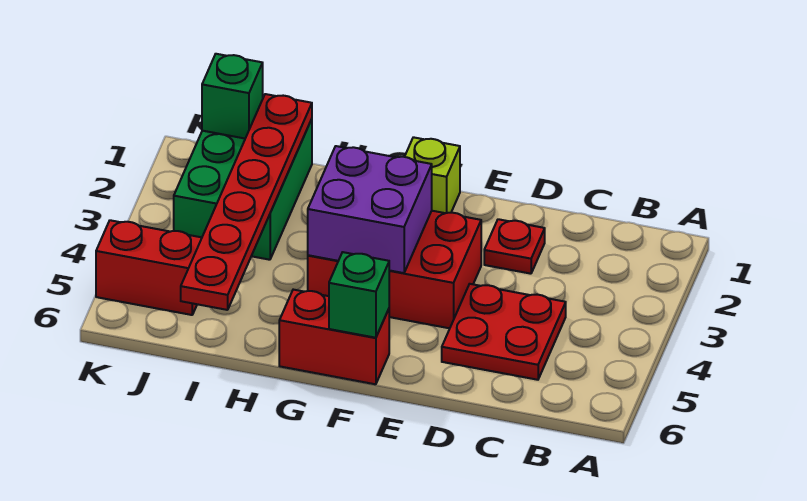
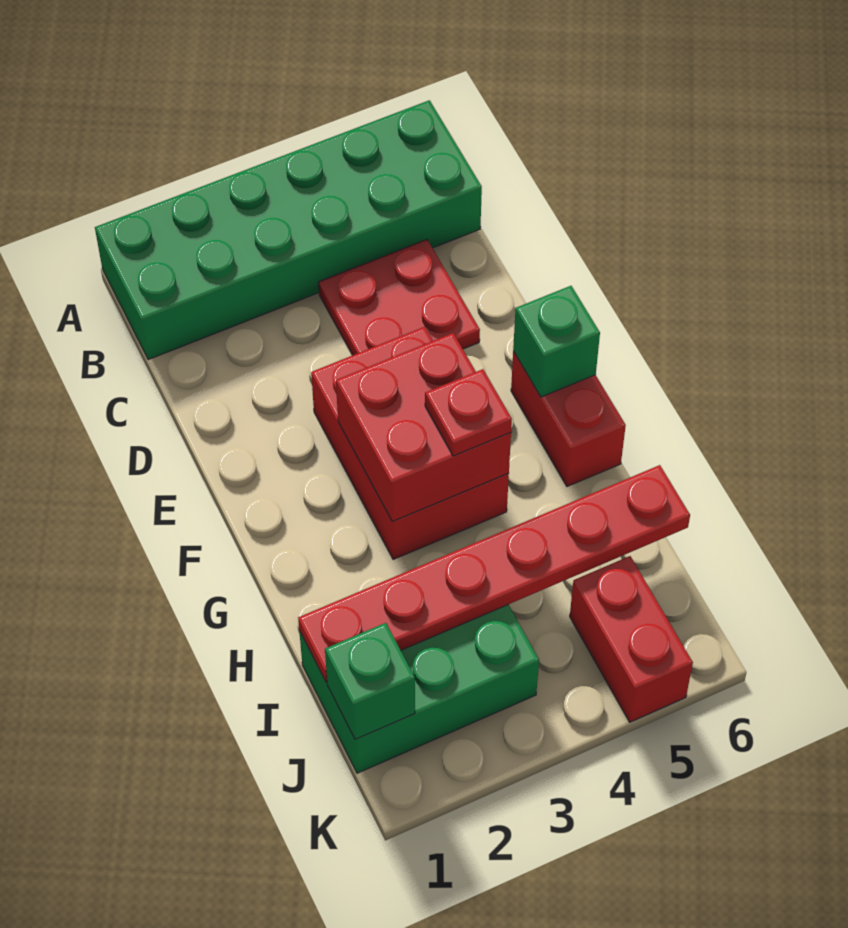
none -> green 2x6 brick [95,100,482,360]
red 1x1 plate [484,219,545,274] -> red 1x1 plate moved to [425,369,512,456]
lime 1x1 brick [405,137,460,213] -> none
purple 2x2 brick [308,146,432,273] -> red 2x2 brick [336,333,511,521]

